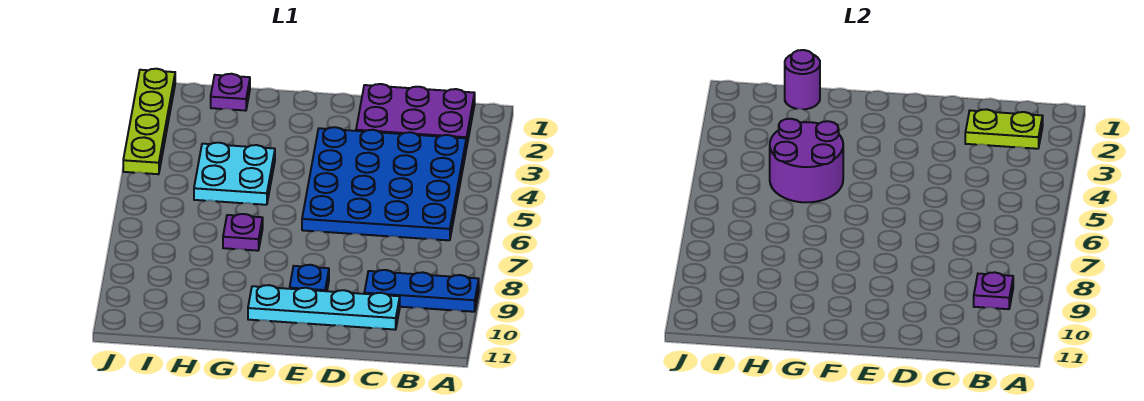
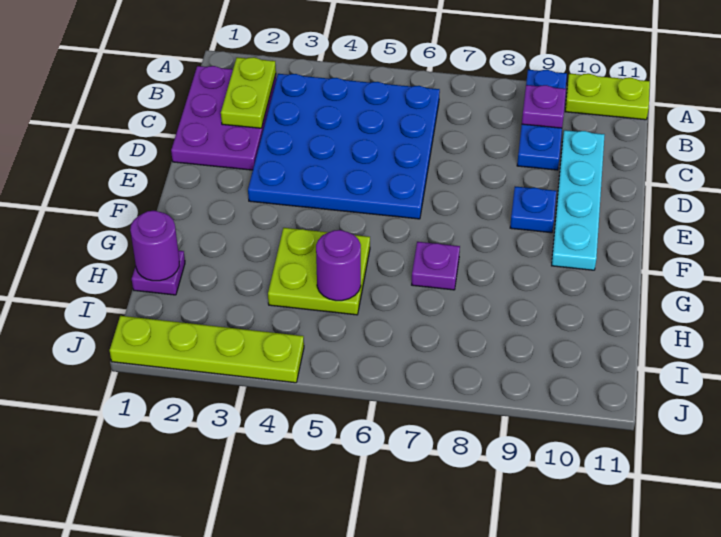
none -> lime 1x2 plate [565,74,650,120]
cyan 2x2 plate [194,143,275,205] -> lime 2x2 plate [268,228,370,315]
purple 2x2 round brick [770,119,843,202] -> purple 1x1 round brick [316,230,361,301]

